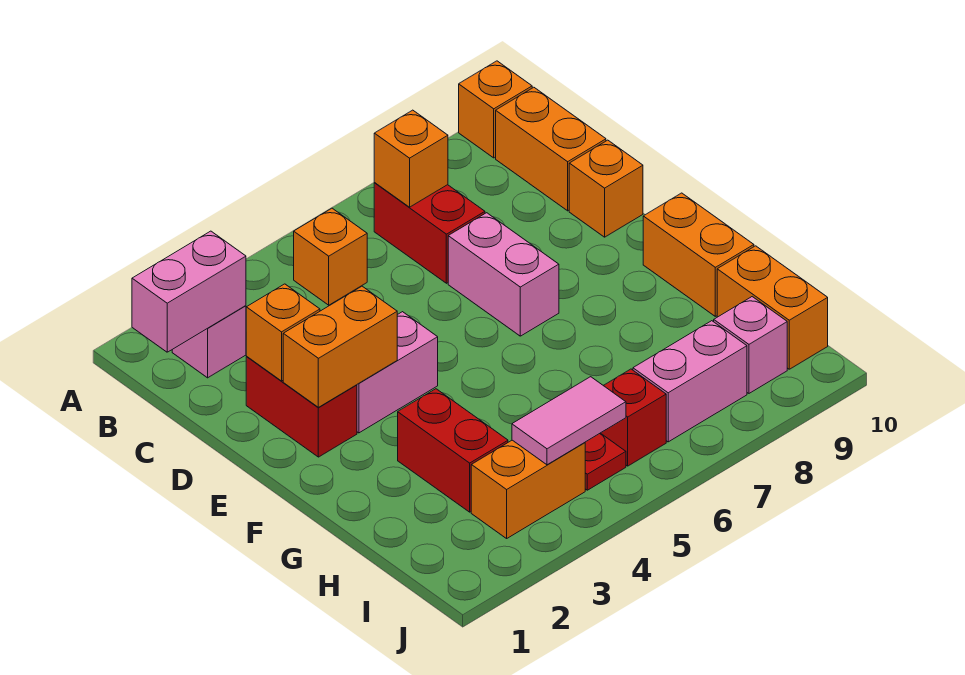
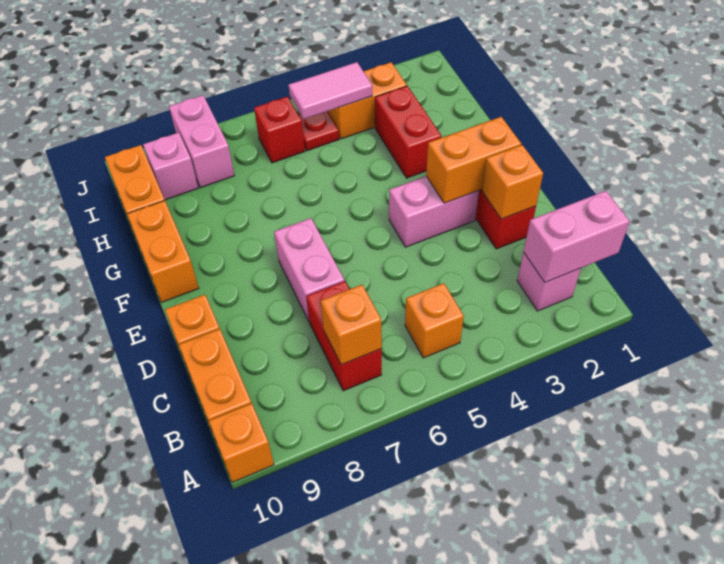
pink 1x2 brick [633,321,747,442] -> pink 1x2 brick turned to [169,95,235,188]

